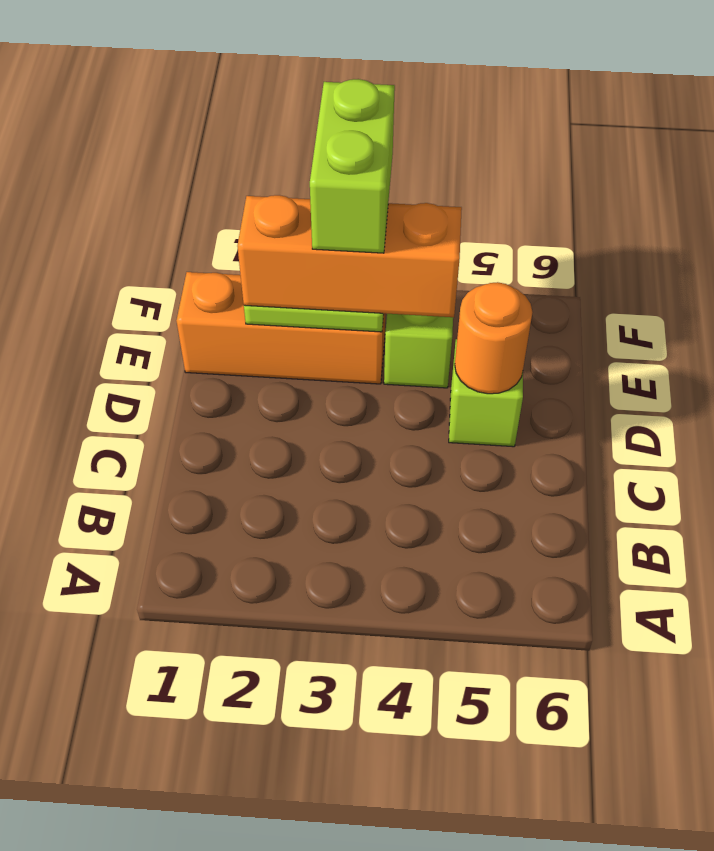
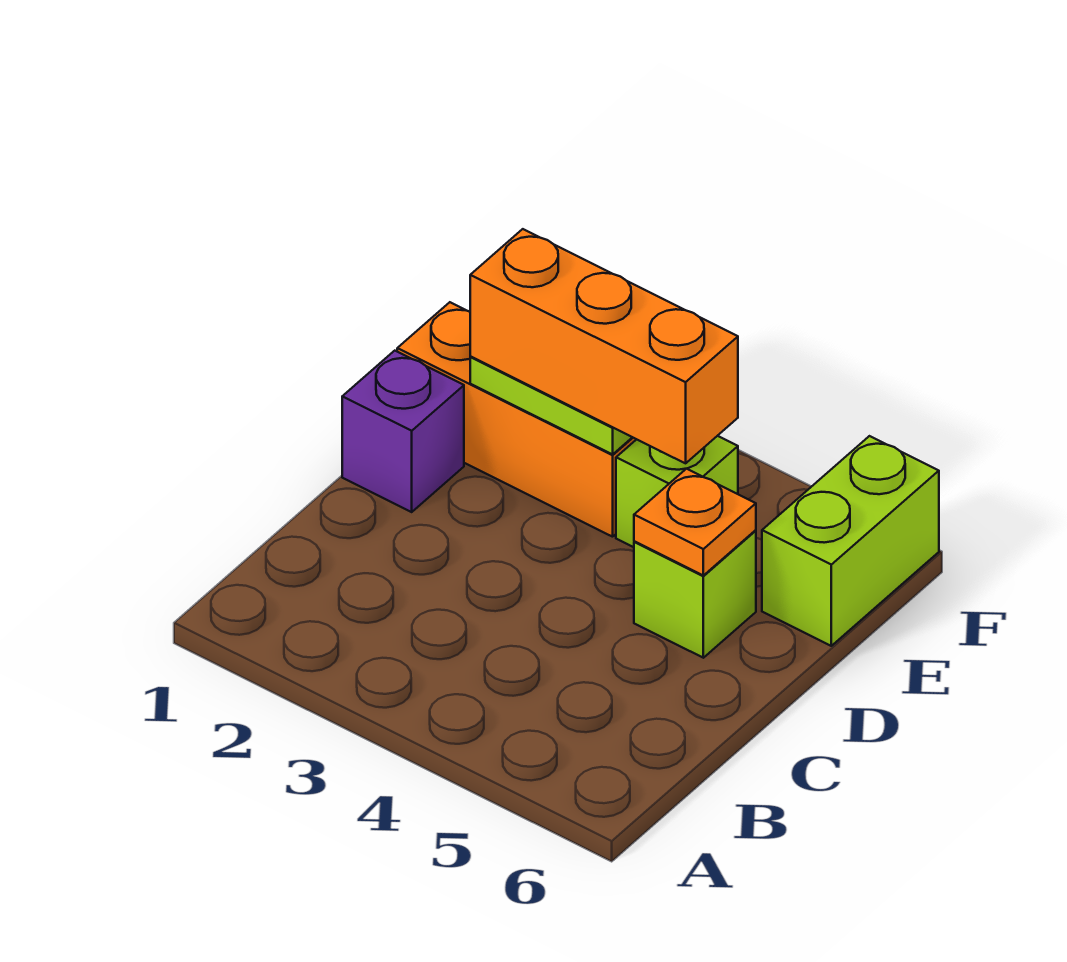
none -> purple 1x1 brick [342,351,464,512]
orange 1x1 round brick [455,282,533,394] -> orange 1x1 plate [634,469,756,575]
lime 1x2 brick [310,79,395,253] -> lime 1x2 brick moved to [762,436,939,646]

